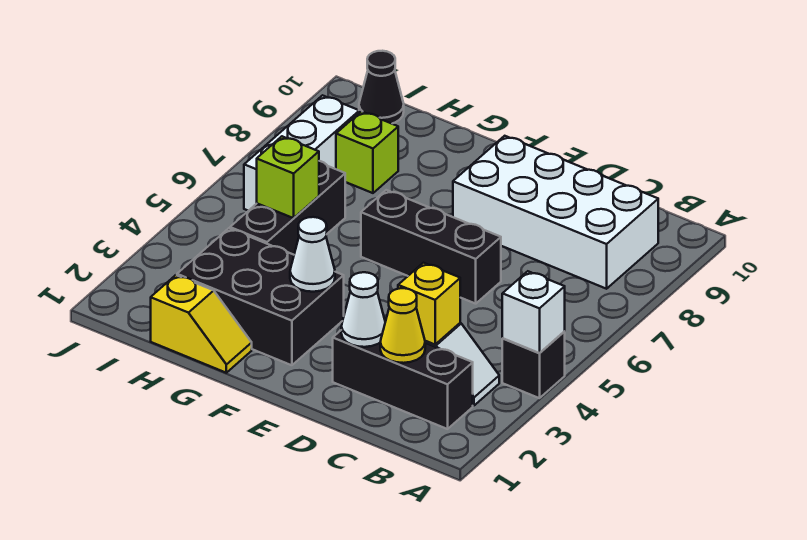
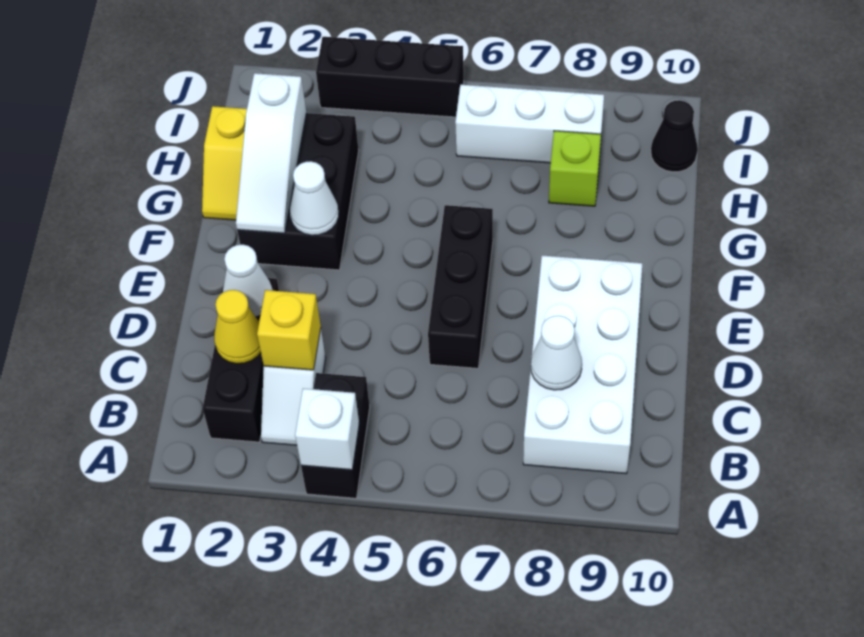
black 1x1 brick [502,331,565,398] -> black 1x2 brick [301,373,370,498]
none -> white 1x1 cone [531,316,582,390]
none -> white 1x3 slope [236,73,306,233]
black 1x3 brick [230,161,345,255] -> black 1x3 brick moved to [316,37,464,117]
lime 1x1 brick [257,136,319,218] -> none

